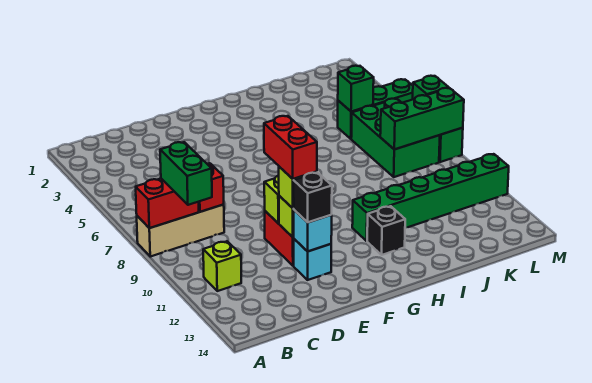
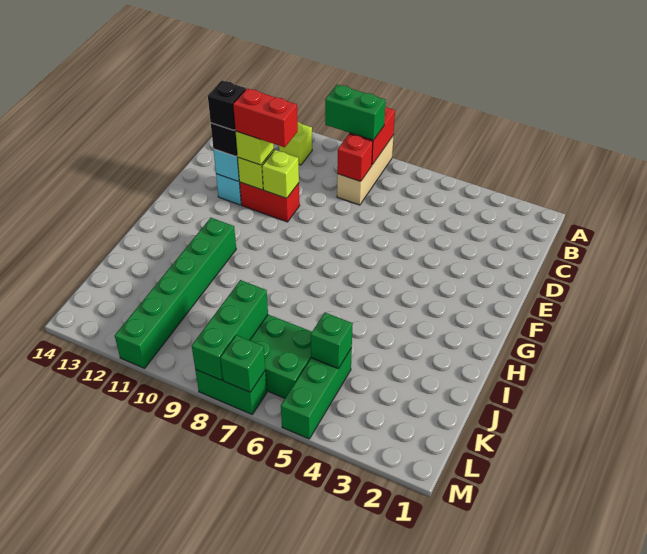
black 1x1 brick [367,206,405,255] -> black 1x1 brick moved to [208,80,246,130]

